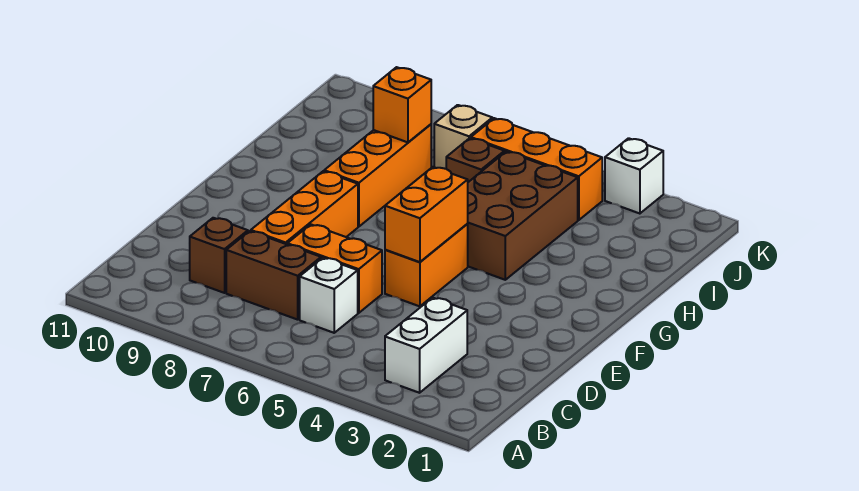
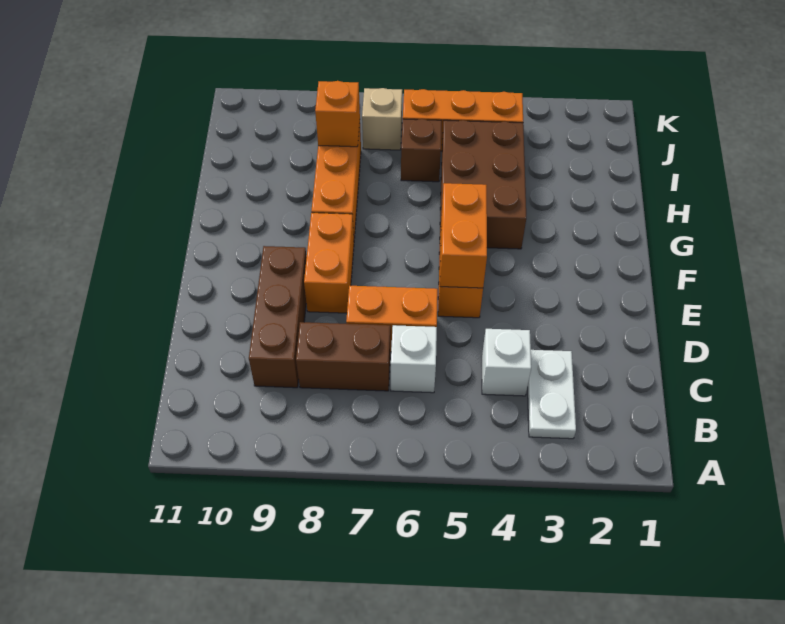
white 1x2 brick [385,298,467,393] -> white 1x2 plate [528,350,576,439]
brown 1x1 brick [190,218,248,293] -> brown 1x3 brick [249,246,307,388]
orange 1x3 brick [251,171,358,244] -> orange 1x2 brick [304,213,354,313]
white 1x1 brick [605,138,663,214] -> white 1x1 brick moved to [482,329,531,396]

